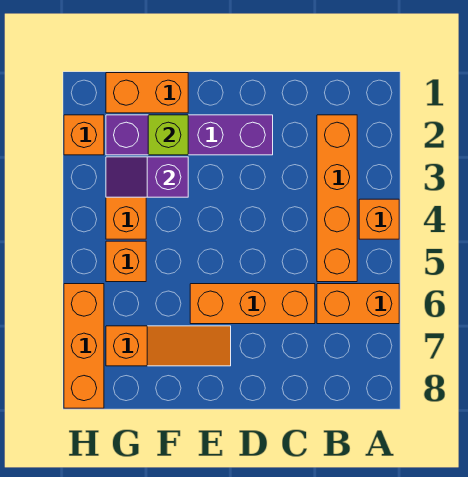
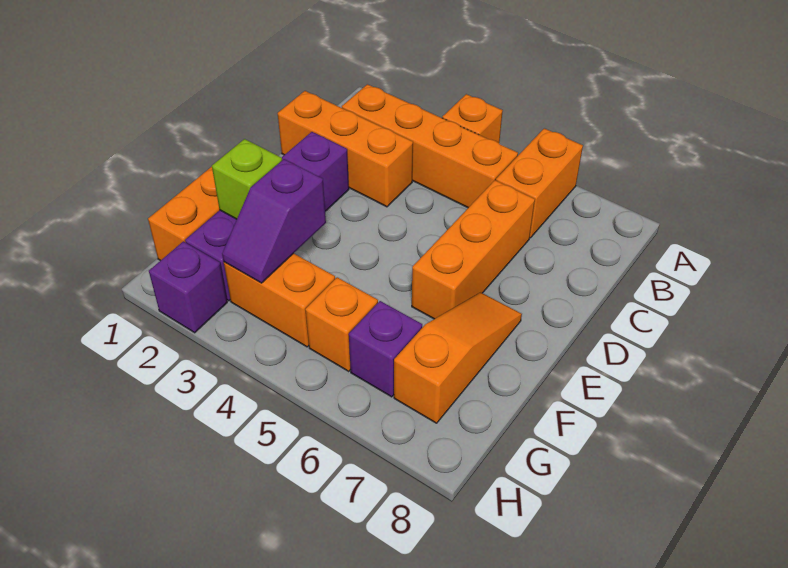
none -> purple 1x1 brick [349,301,422,397]
orange 1x1 brick [64,115,104,155] -> purple 1x1 brick [149,241,227,333]
orange 1x3 brick [64,284,104,408] -> orange 1x3 brick moved to [278,91,413,207]

